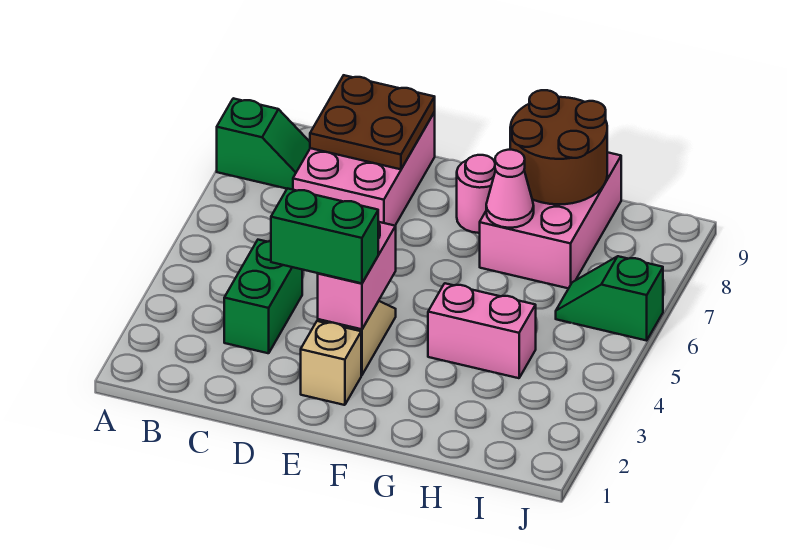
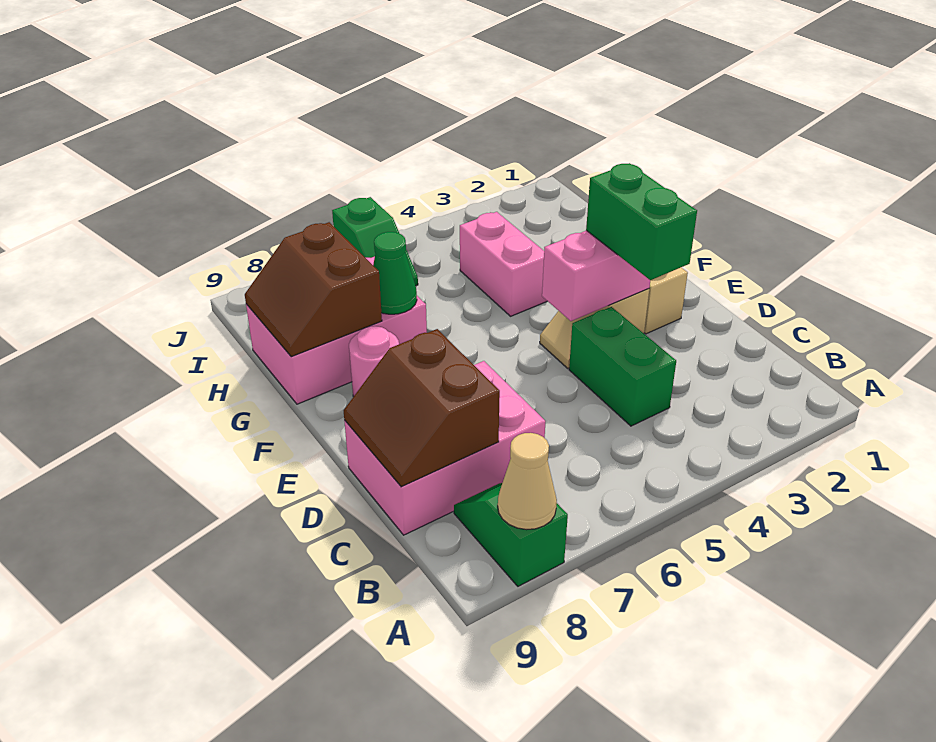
none -> tan 1x1 cone [498,433,557,530]
green 1x2 brick [224,240,302,353] -> green 1x2 brick turned to [569,307,676,426]
brown 2x2 plate [310,75,435,169] -> brown 2x2 slope [344,329,500,487]
pink 1x1 cone [486,150,534,228] -> green 1x1 cone [373,232,417,314]
brown 2x2 round brick [510,90,607,204] -> brown 2x2 slope [245,222,382,357]

